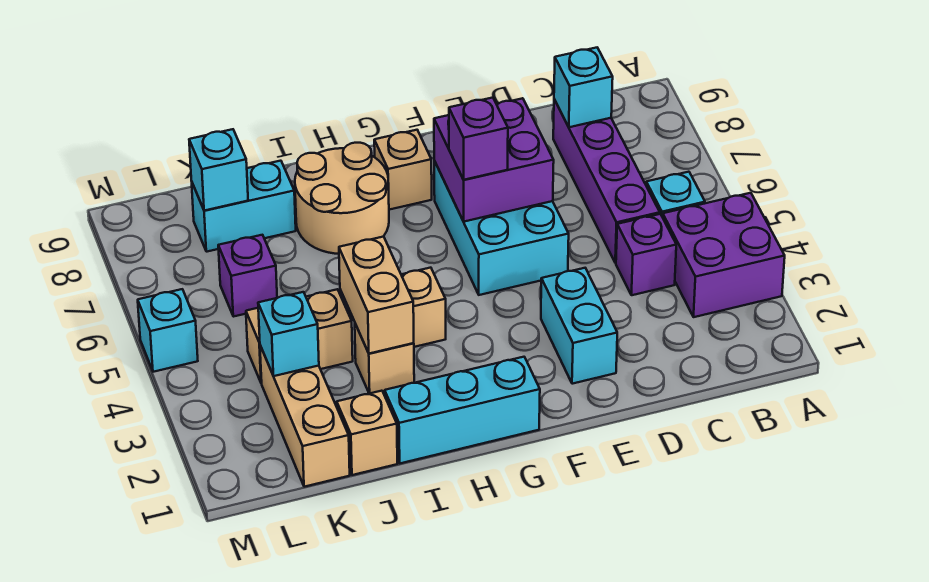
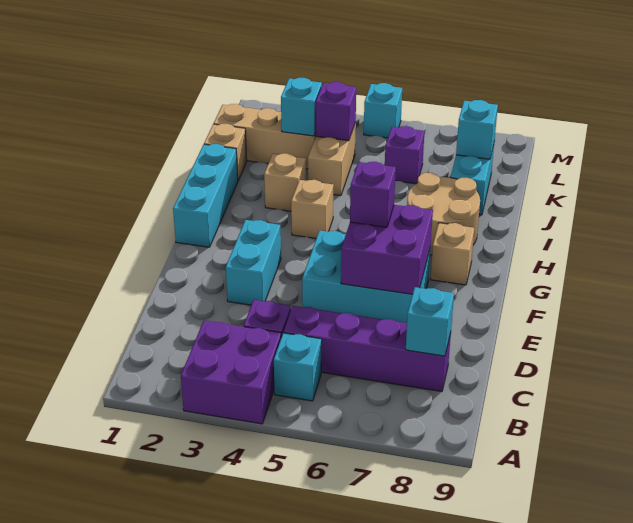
cyan 1x2 brick [541,268,617,384] -> cyan 1x2 brick turned to [226,220,281,305]
tan 1x2 brick [339,237,414,354] -> none
none -> purple 1x1 brick [316,82,356,141]

